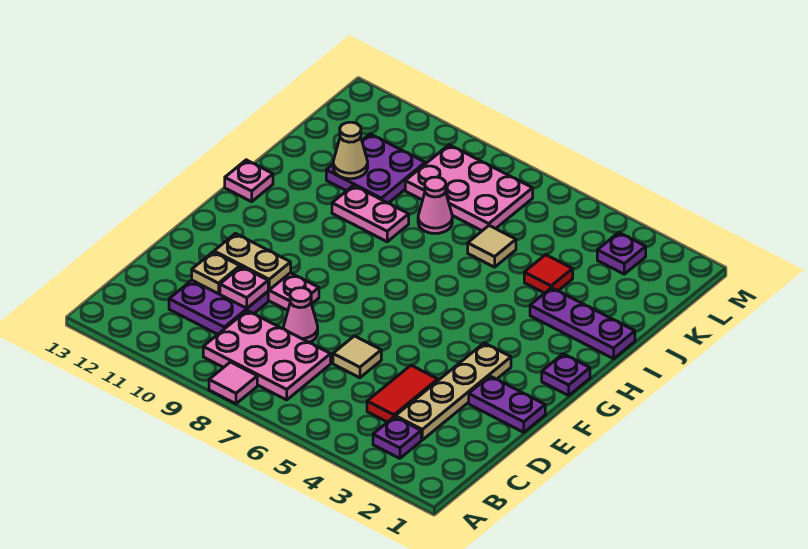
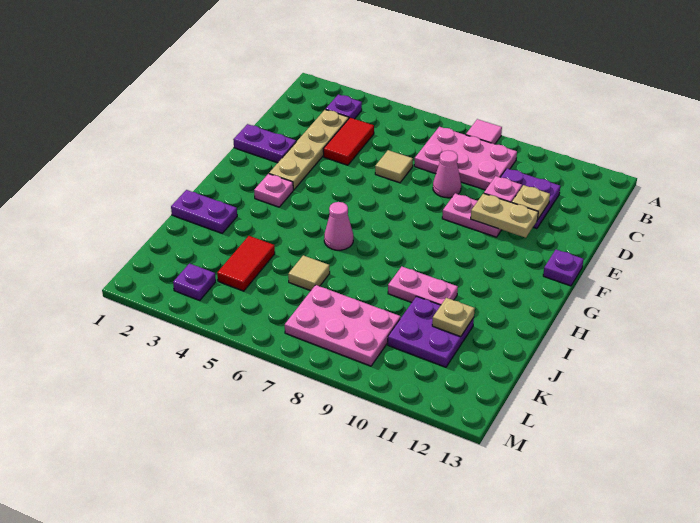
purple 1x1 plate [542,354,590,395] -> purple 1x1 plate moved to [543,250,584,286]
pink 1x1 plate [225,160,273,202] -> pink 1x1 plate moved to [254,174,293,207]
purple 1x3 plate [530,288,635,359] -> purple 1x2 plate [171,190,237,233]
red 1x1 tile [524,255,573,293] -> red 1x2 tile [217,236,275,291]
pink 1x1 cone [418,177,452,234] -> pink 1x1 cone moved to [324,202,353,250]
tan 1x1 cone [333,122,368,179] -> tan 1x1 plate [432,298,475,337]

